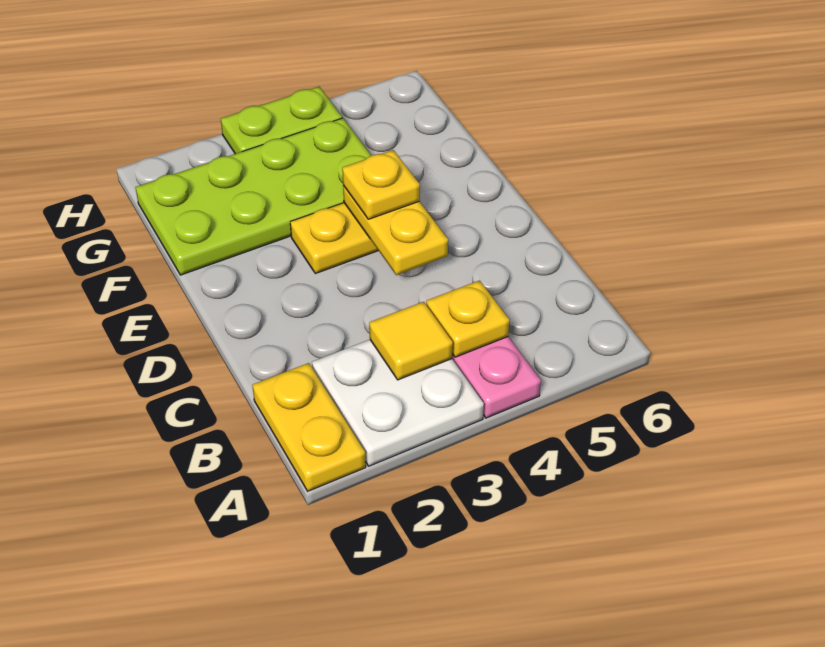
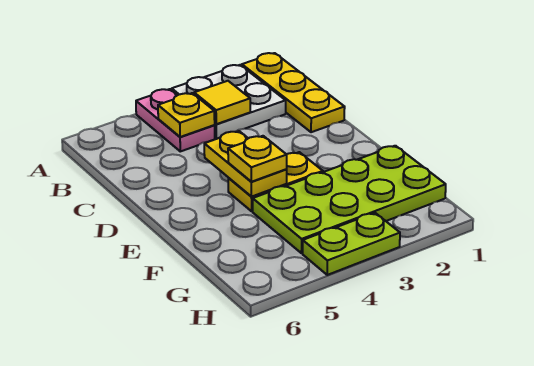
yellow 1x2 plate [252,363,366,491] -> yellow 1x3 plate [242,53,345,132]

